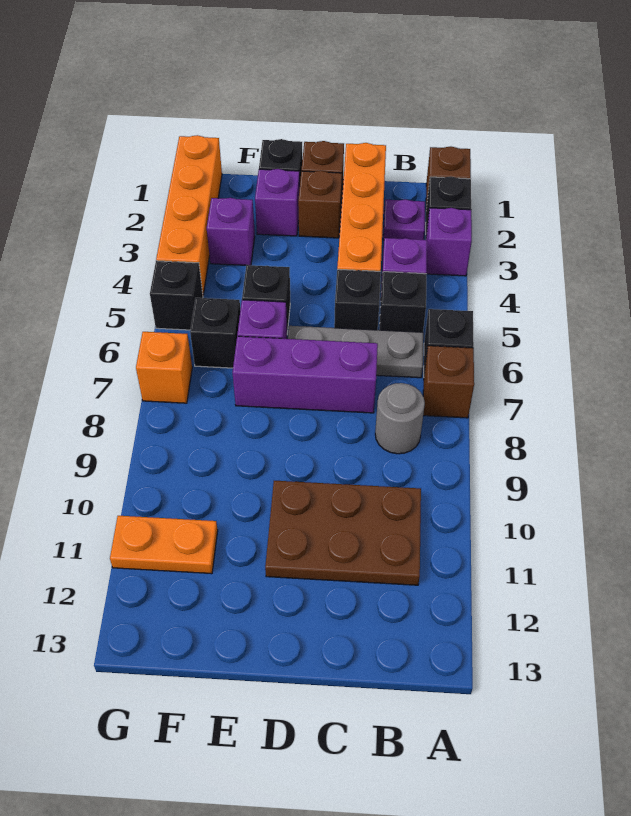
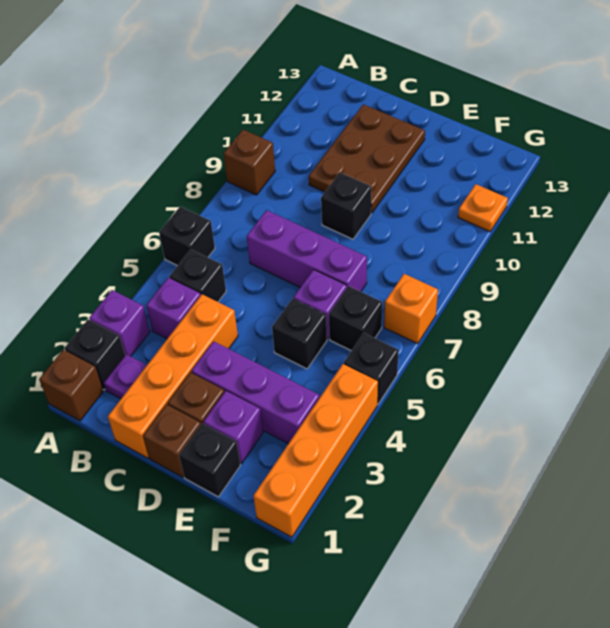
brown 1x1 brick [423,346,474,418] -> brown 1x1 brick moved to [223,130,275,195]
grey 1x3 plate [288,326,423,378] -> none
grey 1x1 round brick [375,383,425,454] -> none
brown 2x3 plate [265,481,421,585] -> brown 2x3 plate turned to [309,104,425,213]
black 1x1 brick [334,269,381,330] -> black 1x1 brick moved to [321,172,371,239]
purple 1x1 brick [207,198,255,265] -> purple 1x3 brick [192,341,319,444]
orange 1x2 plate [110,516,218,574] -> orange 1x1 plate [458,184,508,232]

